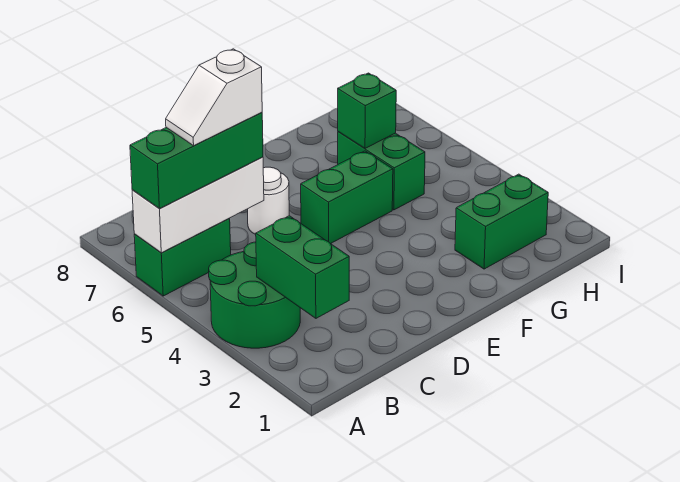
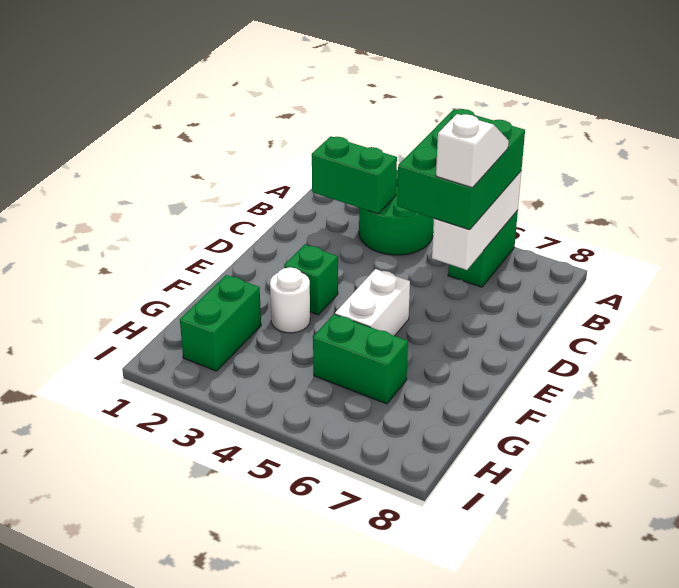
green 1x3 brick [130,112,263,209] -> green 2x3 brick [397,109,525,230]
white 1x1 round brick [248,167,289,234] -> white 1x1 round brick moved to [270,267,310,333]
green 1x2 brick [301,151,393,244] -> white 1x2 brick [335,269,410,336]
green 1x1 brick [338,73,396,148] -> green 1x1 brick moved to [284,245,338,315]

